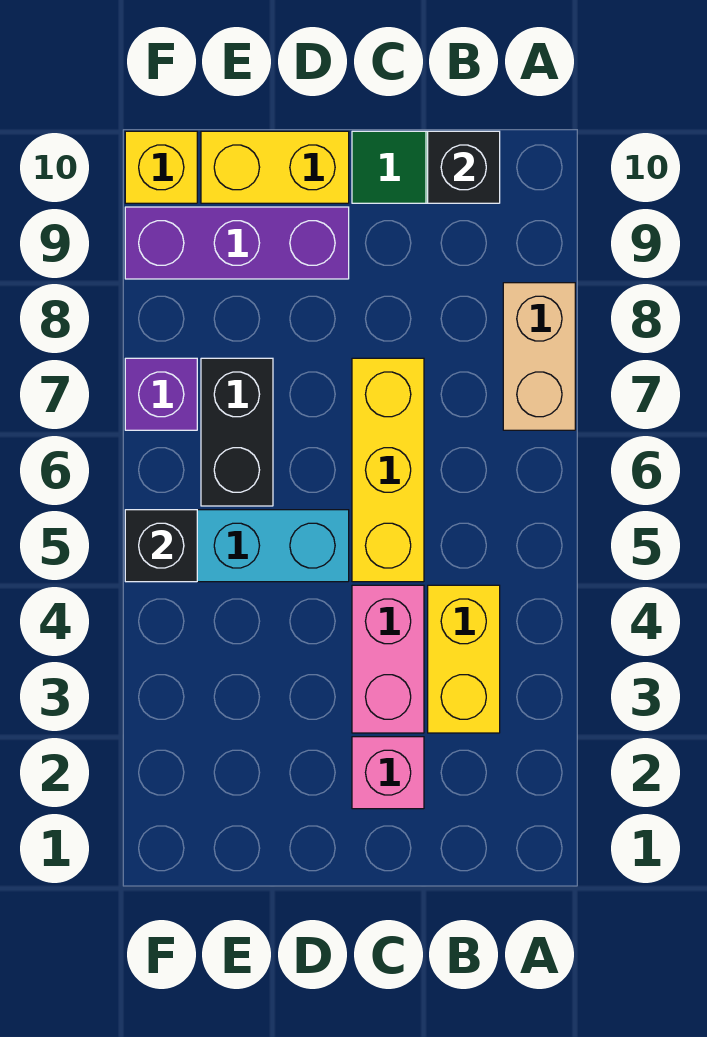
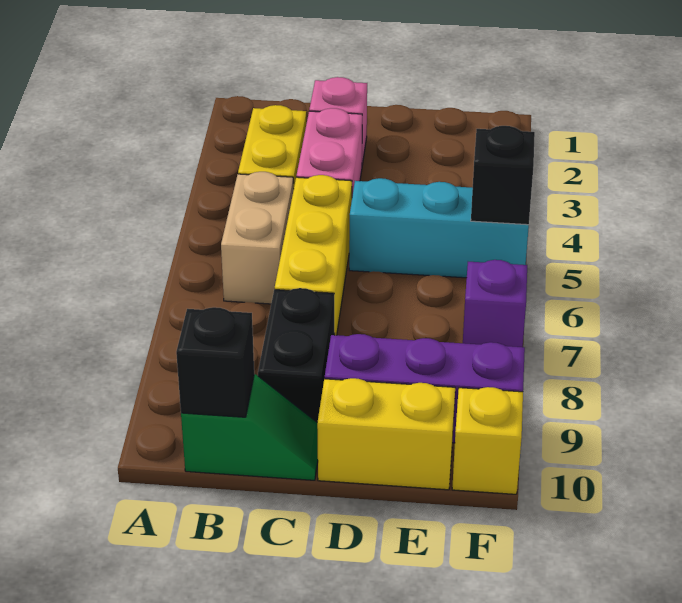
tan 1x2 brick [503,283,575,430] -> tan 1x2 brick moved to [221,172,294,304]
black 1x2 brick [201,358,273,506] -> black 1x2 brick moved to [258,288,335,422]

